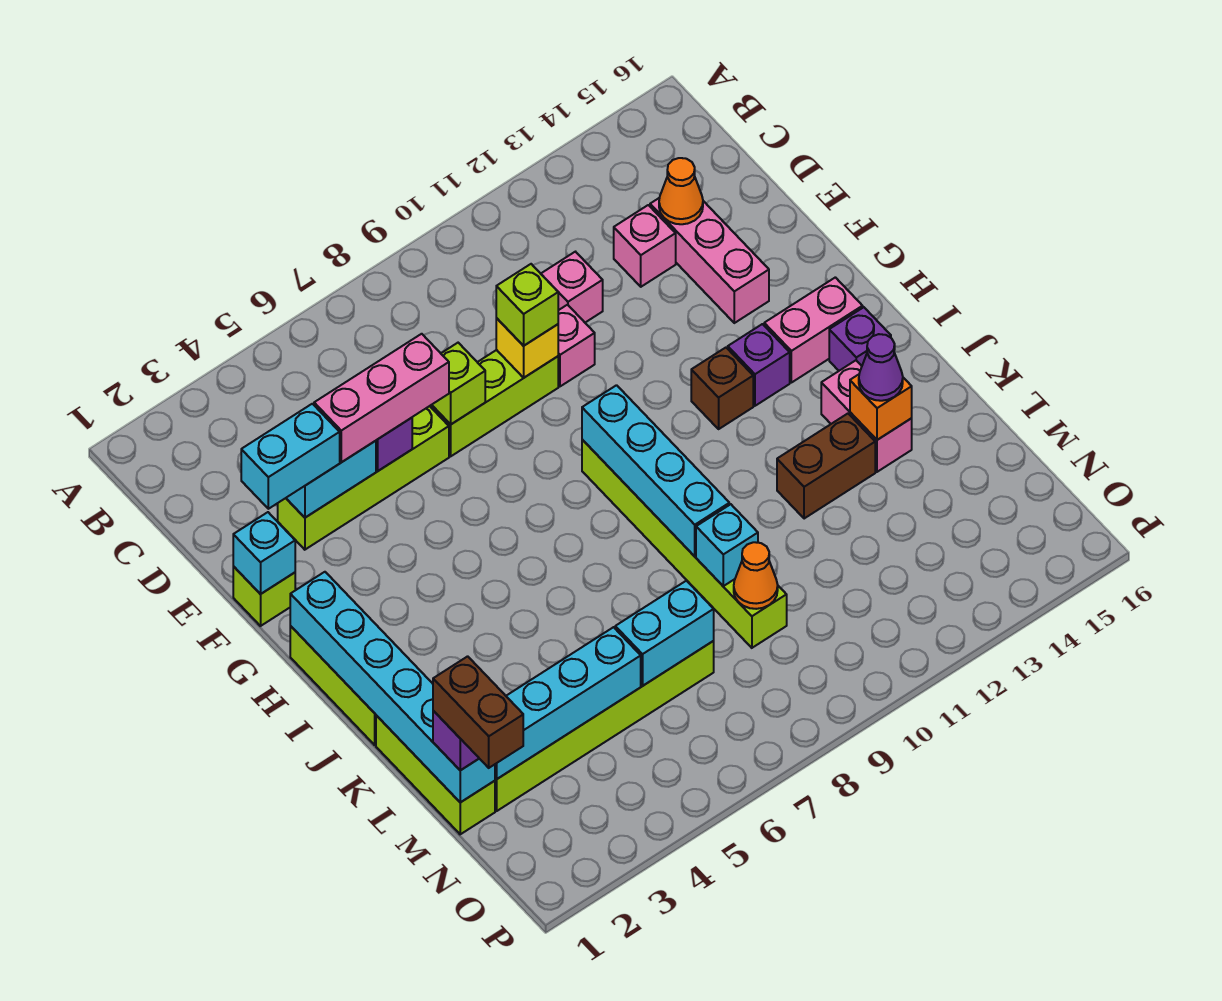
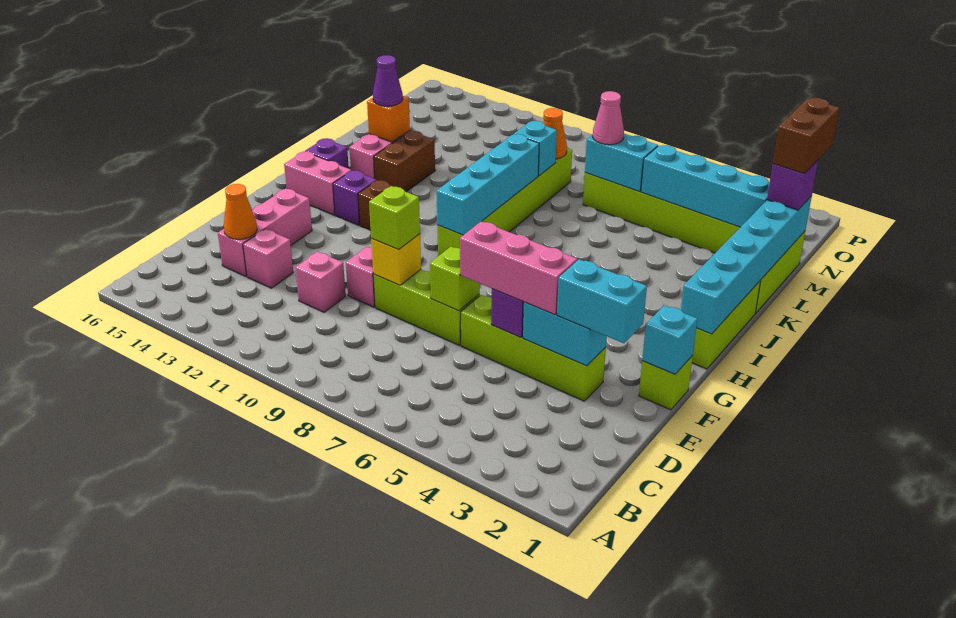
brown 1x2 brick [777,414,875,519] -> brown 1x2 brick turned to [374,131,435,192]
none -> pink 1x1 cone [593,91,624,145]

